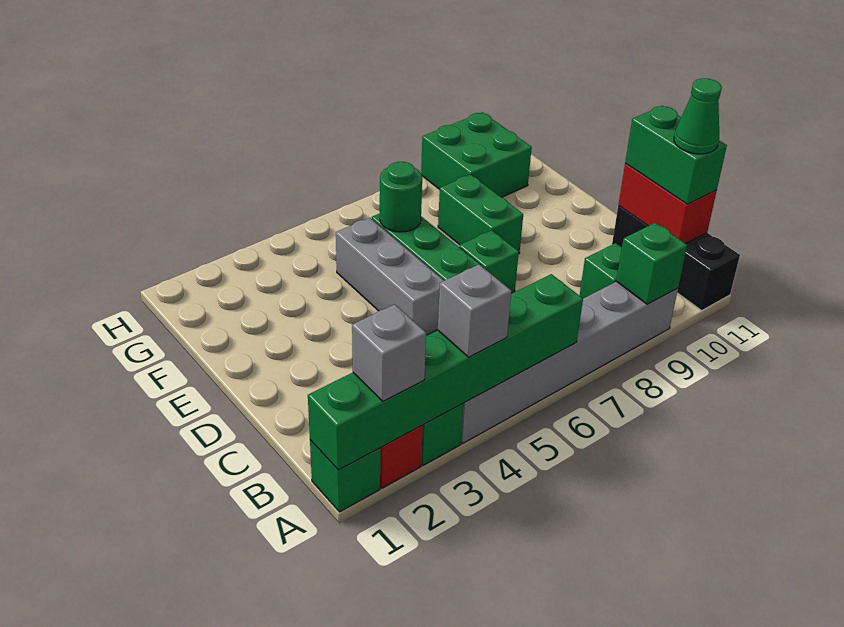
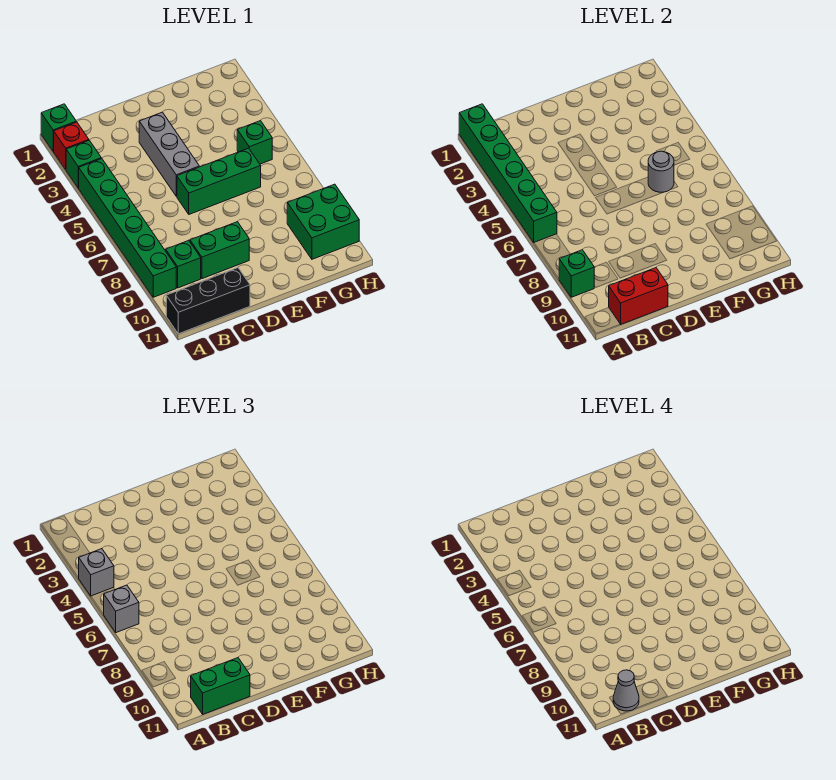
grey 1x1 brick [352,304,426,401] -> grey 1x1 brick moved to [104,585,139,633]
grey 1x6 brick [461,281,678,444] -> green 1x6 brick [79,158,176,297]
green 1x1 cone [674,78,722,154] -> grey 1x1 cone [613,670,639,711]
grey 1x3 brick [336,218,444,335] -> grey 1x3 brick turned to [139,112,199,196]
green 1x1 brick [459,230,519,293] -> green 1x1 brick moved to [237,121,272,164]
green 1x2 brick [438,175,523,253] -> green 1x2 brick moved to [190,222,249,279]
green 1x1 round brick [380,162,422,232] -> grey 1x1 round brick [648,151,674,192]

